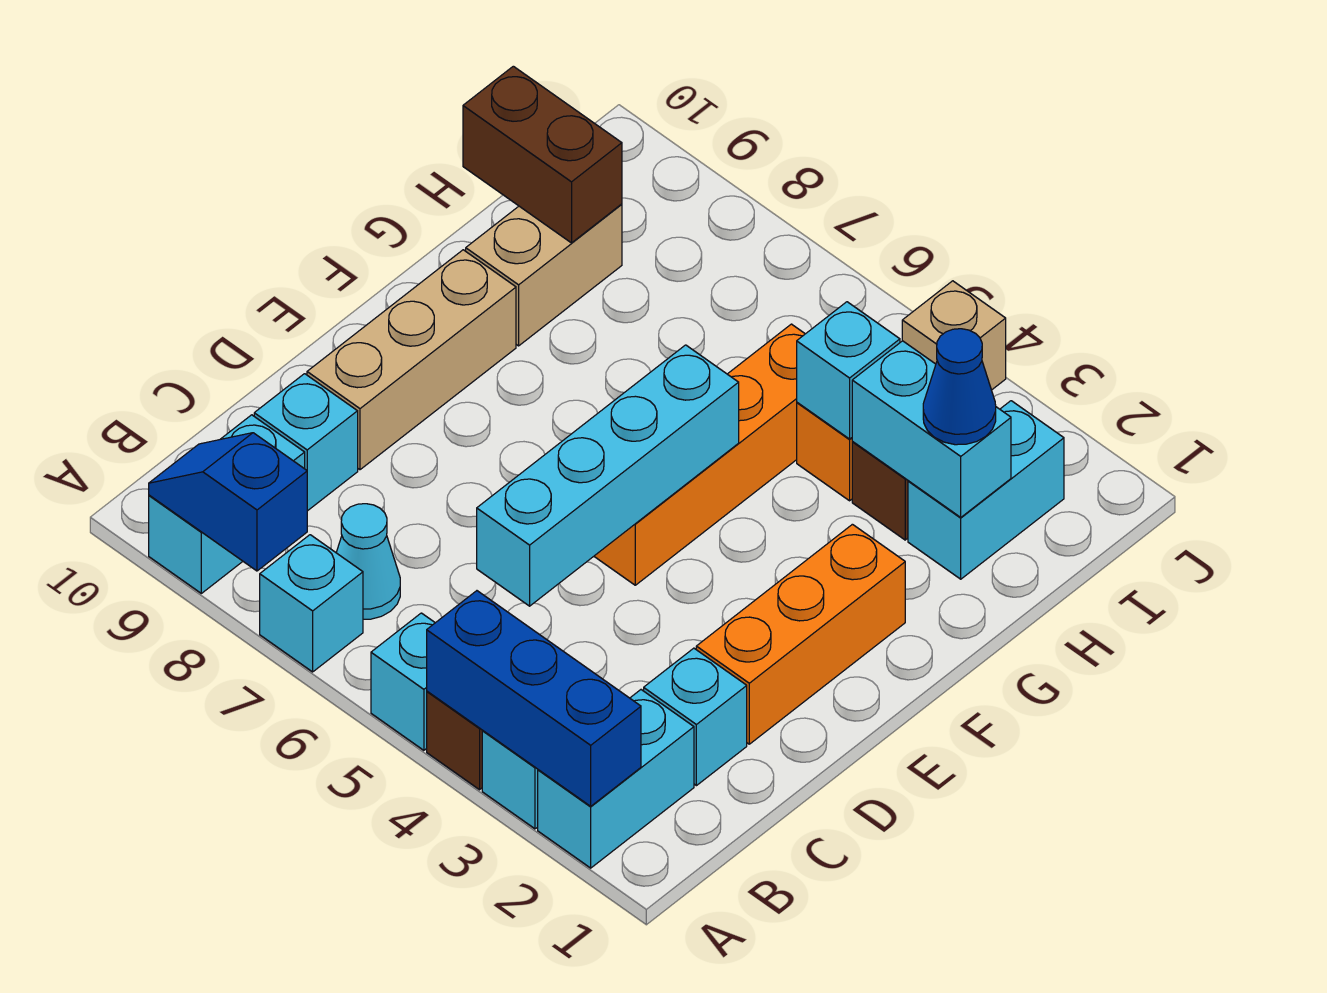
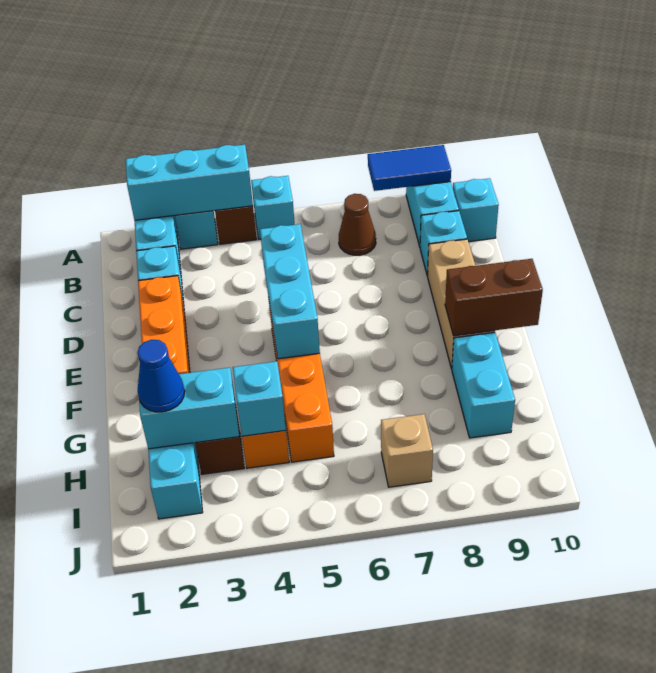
blue 1x3 brick [427,591,641,806] -> cyan 1x3 brick [126,145,253,220]
cyan 1x1 brick [260,535,363,672] -> cyan 1x1 brick moved to [453,178,499,242]
blue 1x2 slope [149,433,307,571] -> blue 1x2 tile [368,145,451,191]
cyan 1x1 cone [336,504,400,619] -> brown 1x1 cone [339,194,376,255]
cyan 1x4 brick [477,345,739,606] -> cyan 1x3 brick [260,224,320,359]
tan 1x2 brick [466,204,622,346] -> cyan 1x2 brick [452,332,515,438]
brown 1x2 brick [463,66,622,243] -> brown 1x2 brick moved to [445,259,543,336]
tan 1x1 brick [902,281,1006,390] -> tan 1x1 brick moved to [381,414,433,487]

